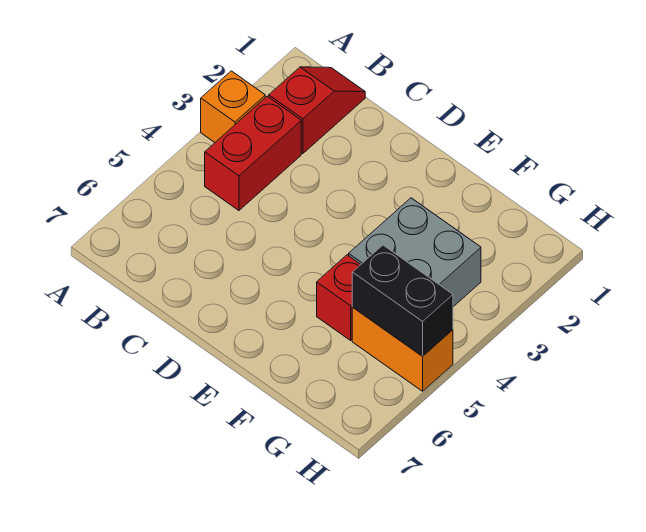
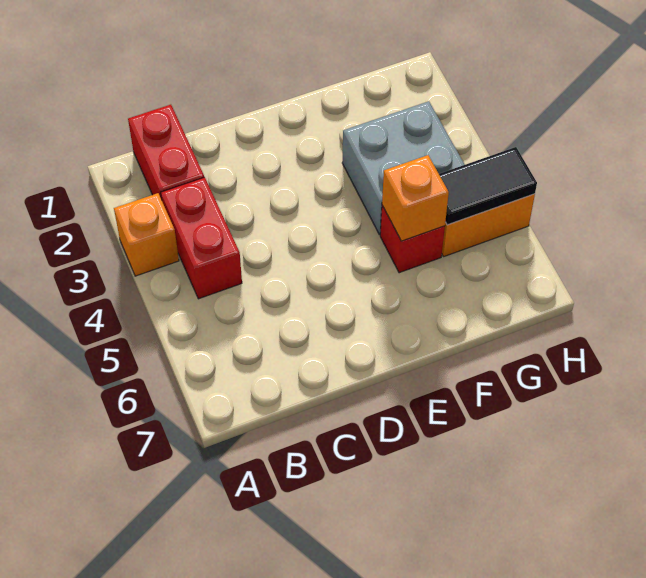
red 1x2 slope [269,67,365,153] -> red 1x2 brick [128,105,204,200]
none -> orange 1x1 brick [382,155,449,241]
black 1x2 brick [352,245,453,356] -> black 1x2 tile [439,147,537,225]

